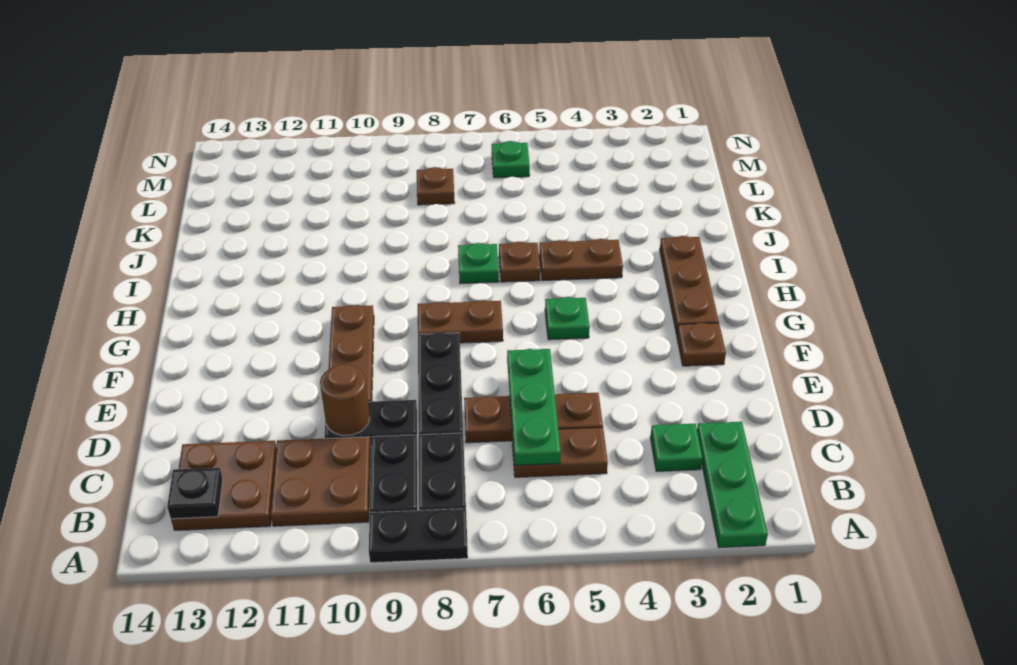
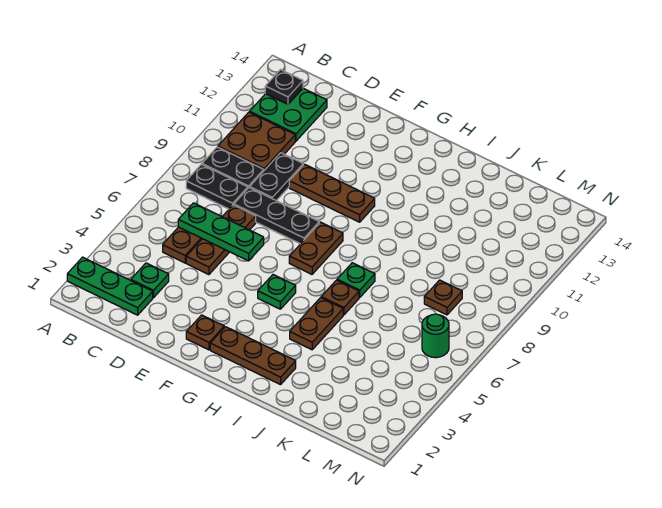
black 1x2 plate [369,508,468,563] -> none
brown 2x2 plate [171,441,276,530] -> green 2x2 plate [250,88,327,141]
brown 1x1 round brick [320,364,370,436] -> none
green 1x1 plate [492,141,530,178] -> green 1x1 round brick [422,314,449,358]

